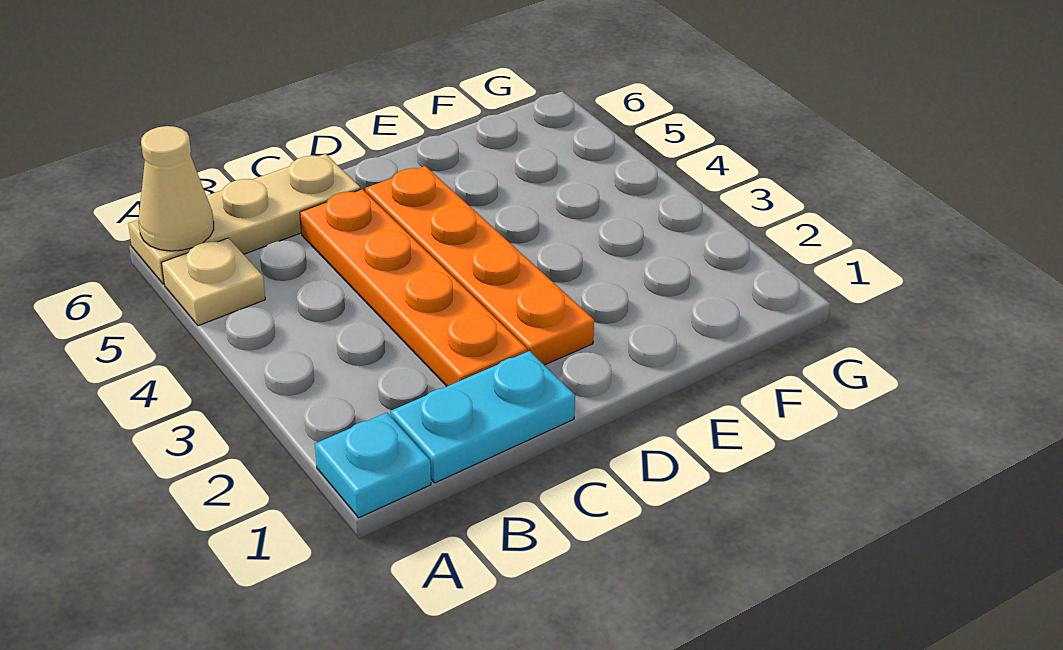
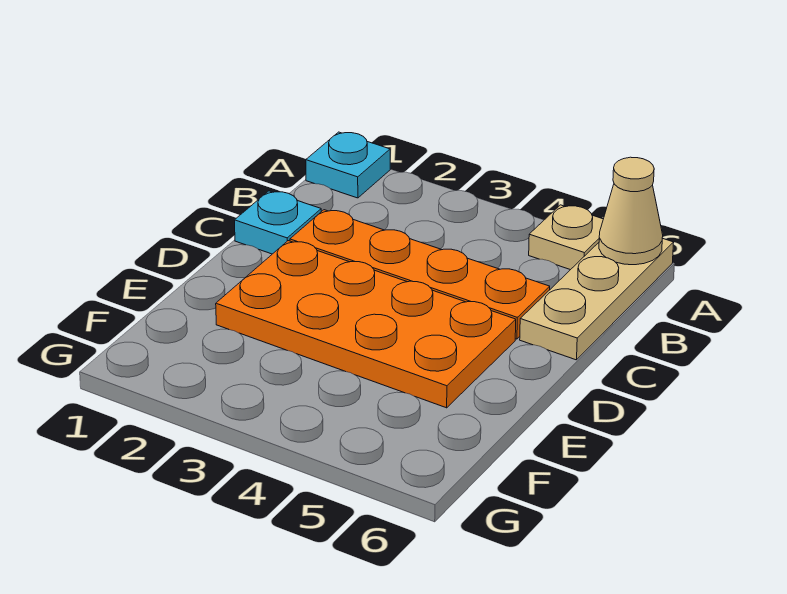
cyan 1x2 plate [391,351,575,483] -> cyan 1x1 plate [234,191,321,254]
orange 1x4 plate [365,166,594,365] -> orange 2x4 plate [216,241,516,408]

